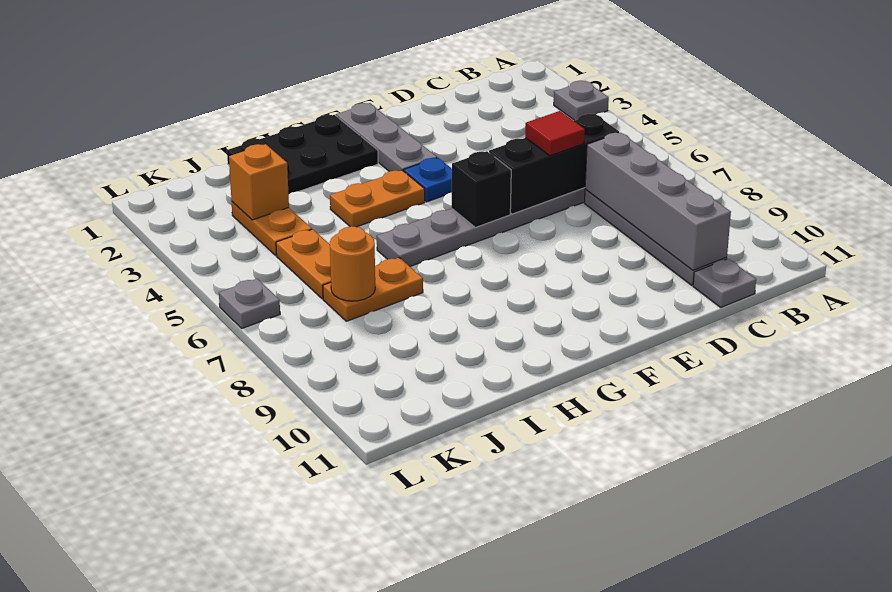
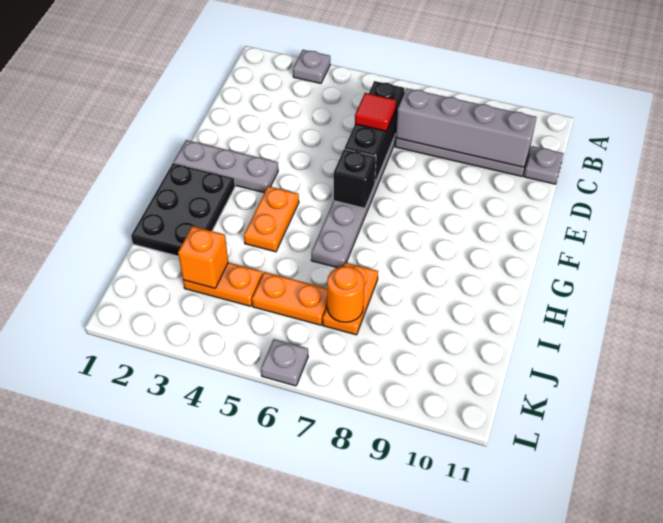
blue 1x1 plate [404,158,452,202] -> none

